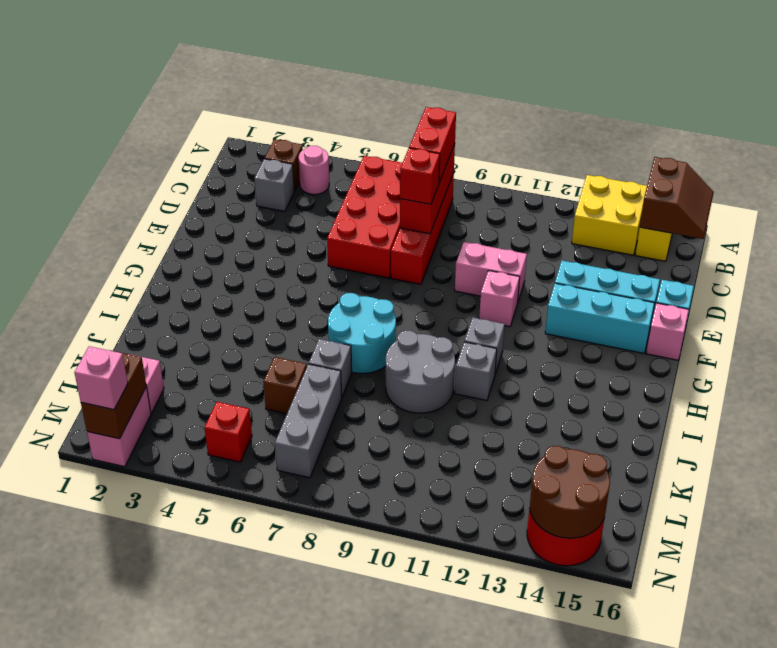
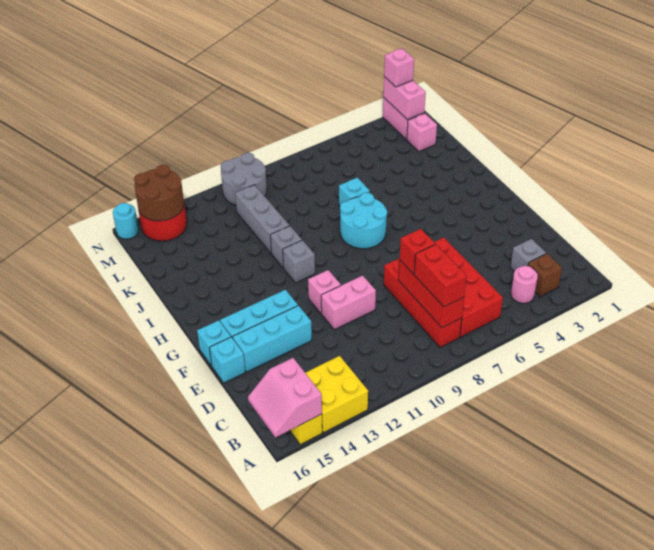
brown 2x2 slope [640,157,714,239] -> pink 2x2 slope [248,358,322,437]
pink 1x1 brick [646,303,689,360] -> cyan 1x1 brick [197,320,231,366]
grey 2x2 round brick [386,331,455,413] -> grey 2x2 round brick moved to [221,153,267,205]
grey 1x1 brick [309,339,352,397] -> cyan 1x1 brick [339,178,369,206]
brown 1x1 brick [263,357,307,414] -> none
grey 1x3 brick [275,364,342,478] -> grey 1x3 brick moved to [235,185,289,253]
brown 1x2 brick [81,350,147,439] -> pink 1x2 brick [383,77,426,120]
red 1x1 brick [205,402,252,462] -> none
none -> cyan 1x1 round brick [113,203,139,239]

